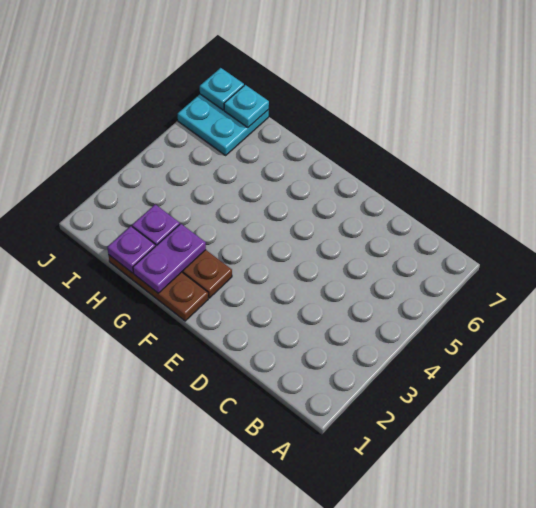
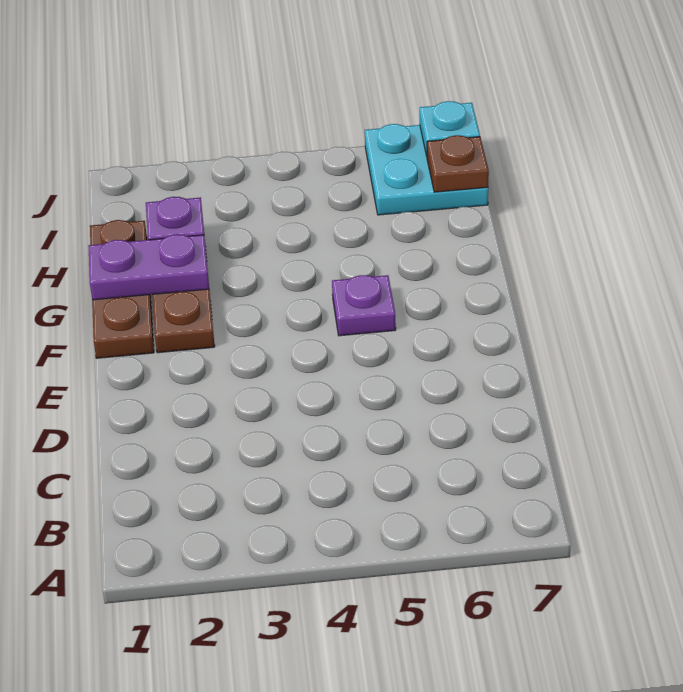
purple 1x1 plate [107,226,155,273] -> purple 1x1 plate moved to [332,275,396,336]
cyan 1x1 plate [224,85,269,128] -> brown 1x1 plate [427,135,489,192]

